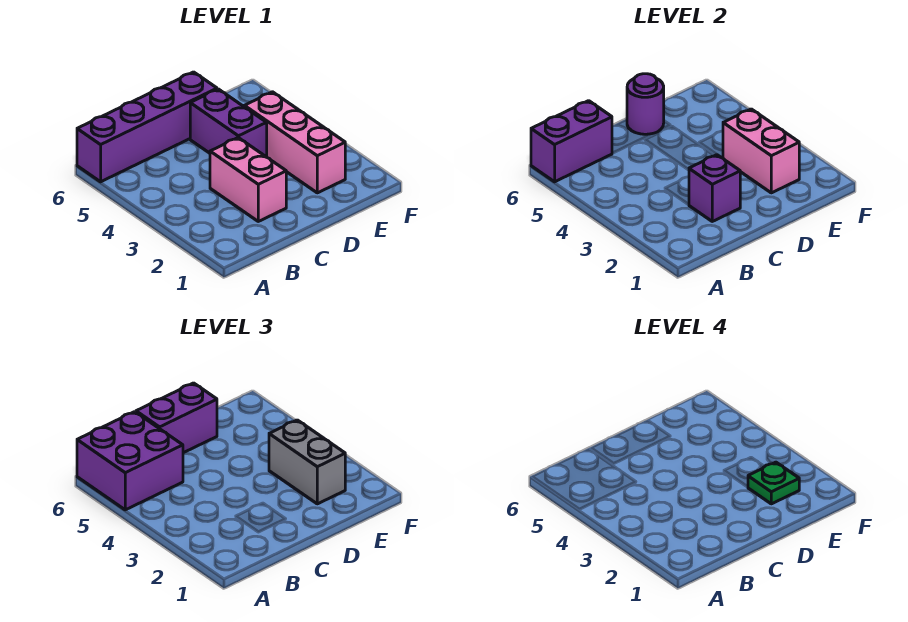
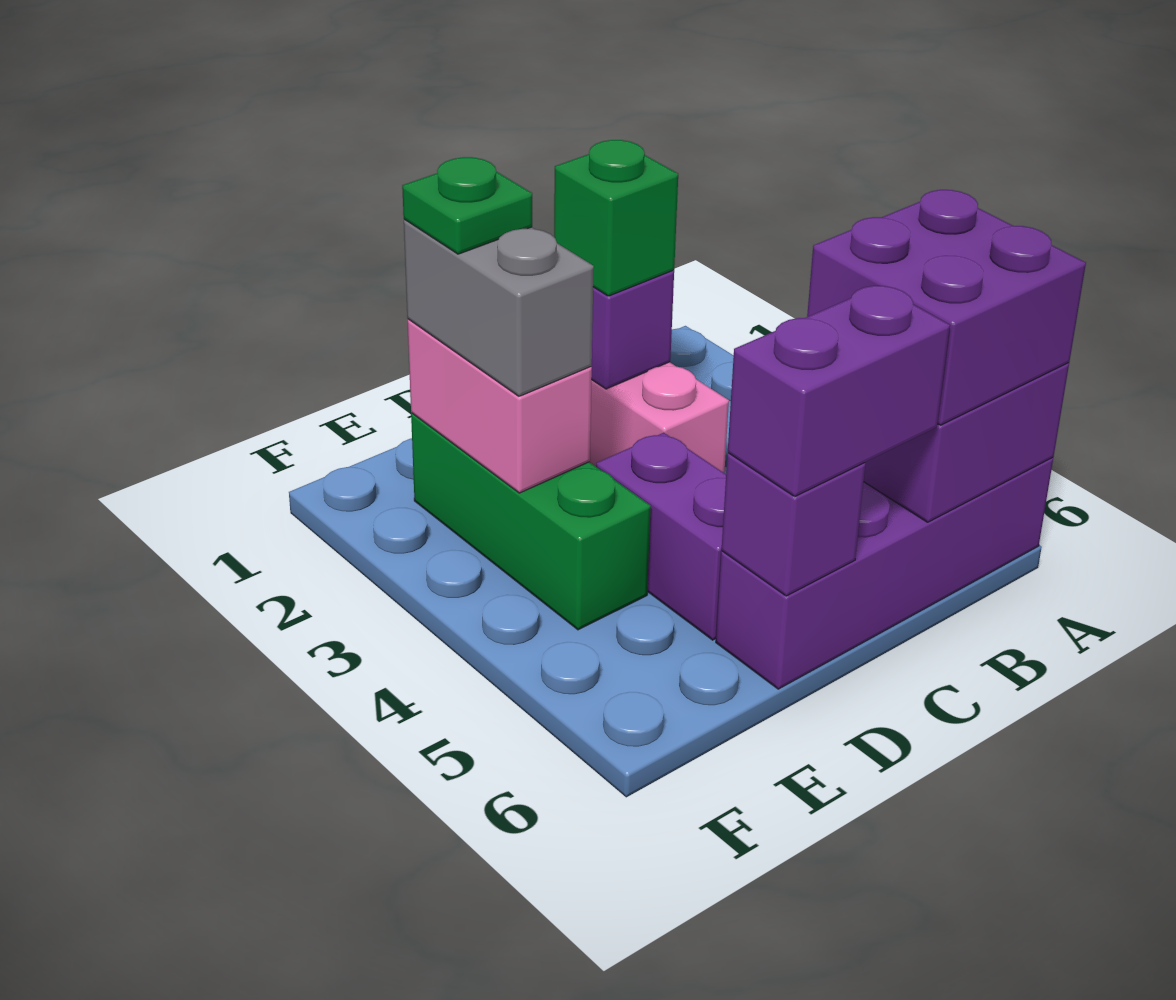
none -> green 1x1 brick [554,140,678,296]
purple 1x1 round brick [627,74,664,134] -> purple 1x1 brick [722,453,866,596]
pink 1x3 brick [244,92,345,193] -> green 1x3 brick [411,413,651,630]

